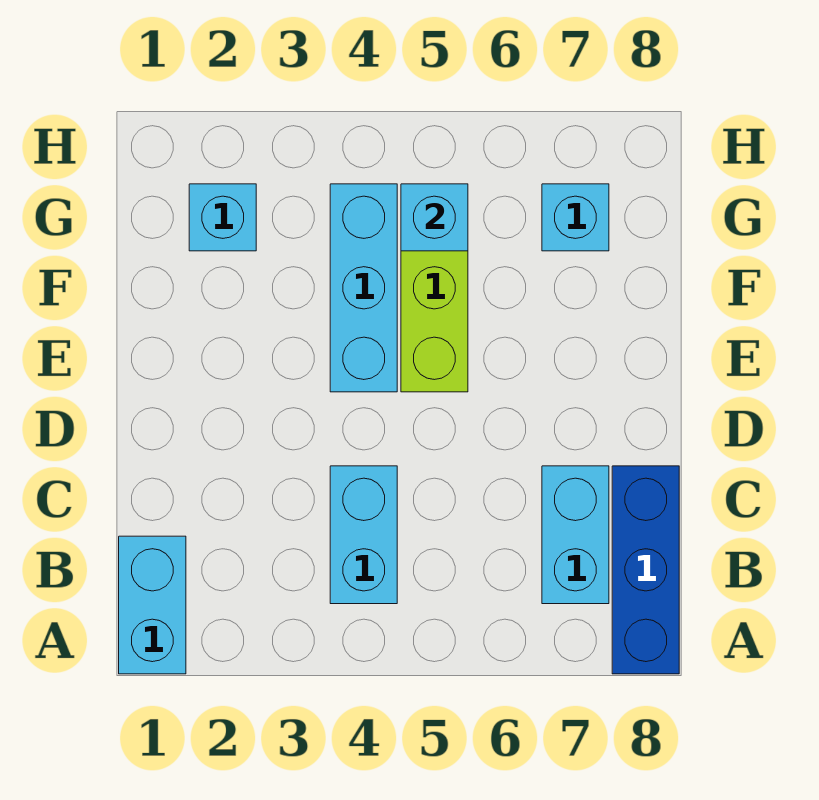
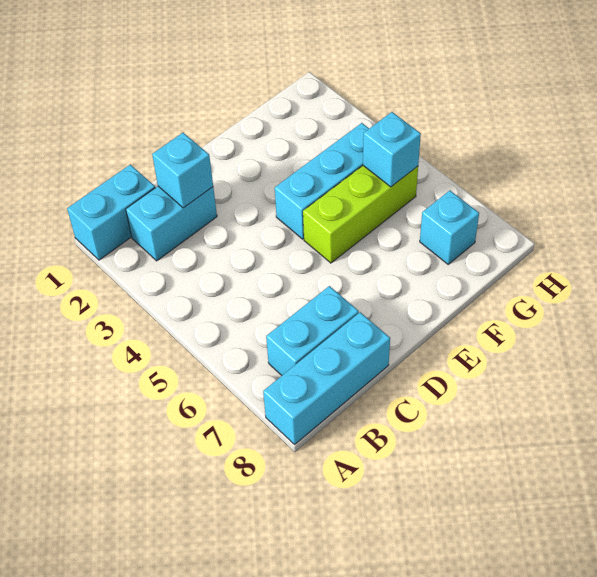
blue 1x3 brick [612,466,679,674] -> cyan 1x3 brick [263,312,390,444]
cyan 1x2 brick [330,466,397,604] -> cyan 1x2 brick moved to [126,186,217,261]
cyan 1x1 brick [189,184,256,251] -> cyan 1x1 brick moved to [152,133,213,208]

